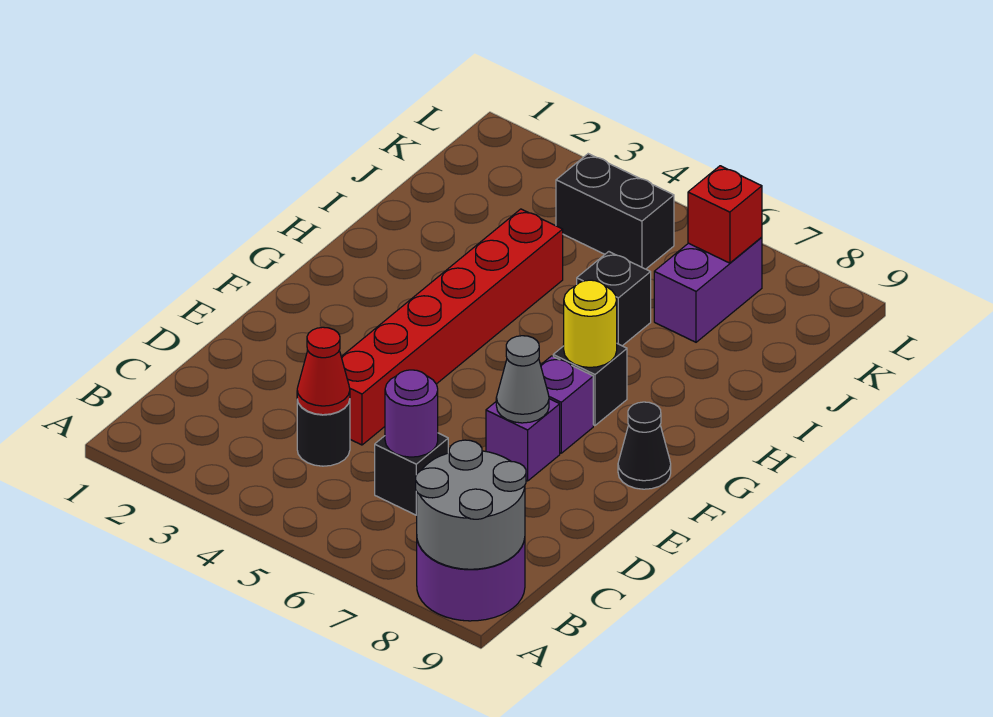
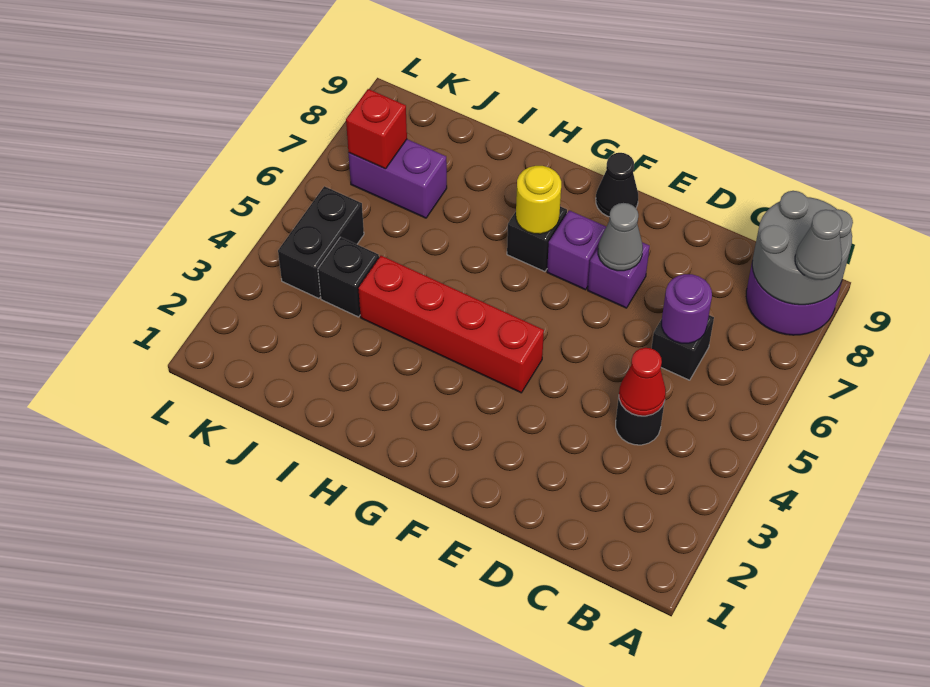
none -> grey 1x1 cone [795,210,842,280]
red 1x6 brick [341,209,563,445] -> red 1x4 brick [358,256,544,393]
black 1x1 brick [577,252,651,346] -> black 1x1 brick moved to [318,237,379,317]

